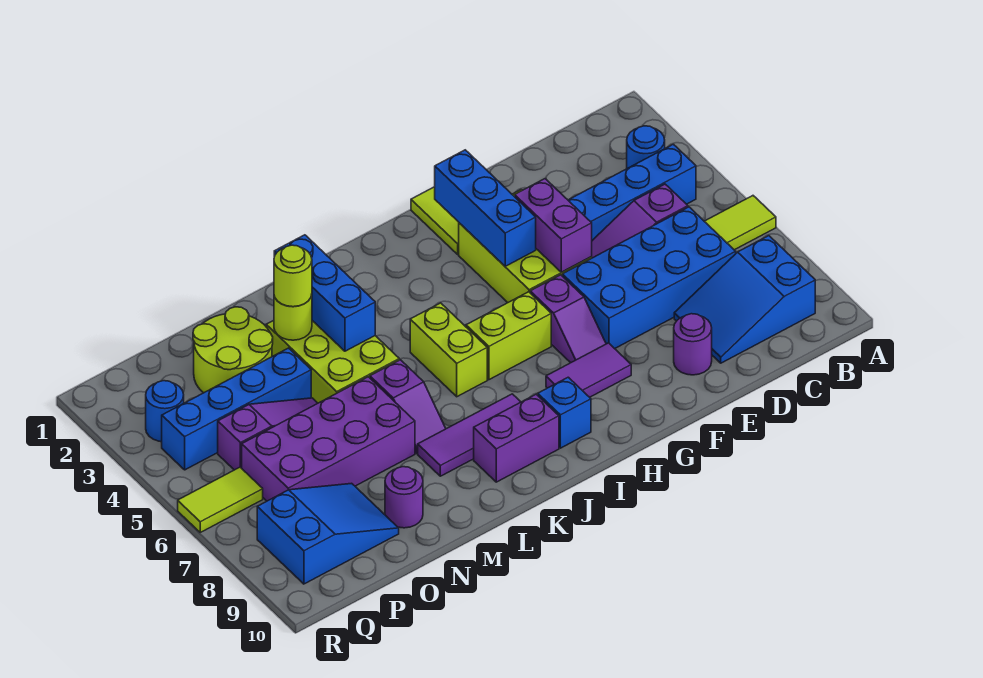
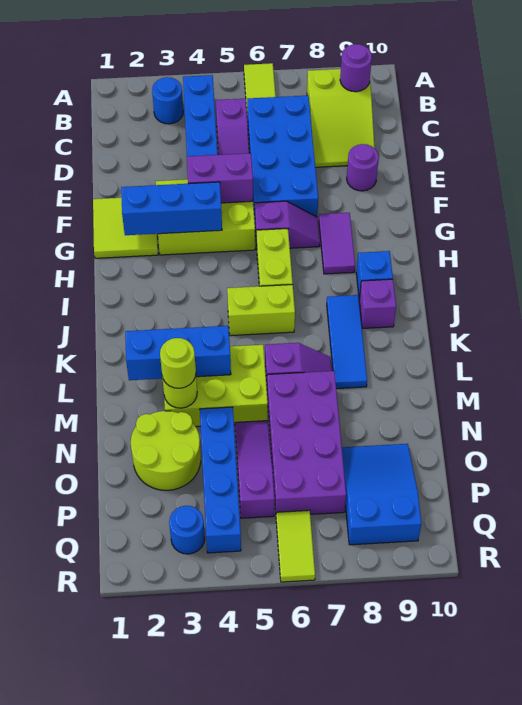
blue 2x3 slope [674,236,815,363] -> lime 2x3 slope [307,69,375,167]
purple 1x3 tile [418,394,520,476] -> blue 1x3 tile [327,295,367,389]
purple 1x2 brick [474,394,559,482] -> purple 1x1 brick [359,279,396,328]
purple 1x1 round brick [385,467,423,528] -> purple 1x1 round brick moved to [340,44,372,92]

